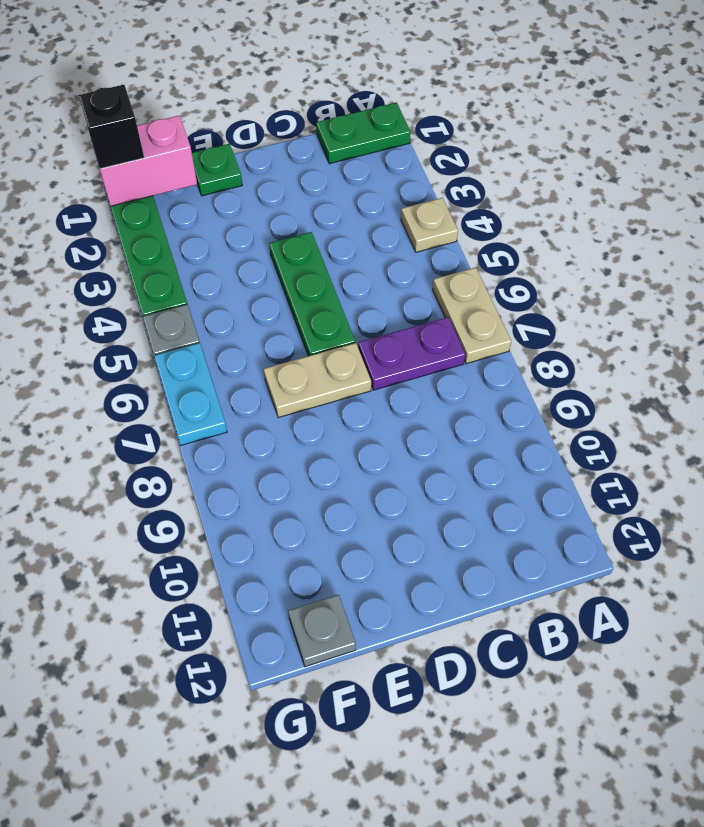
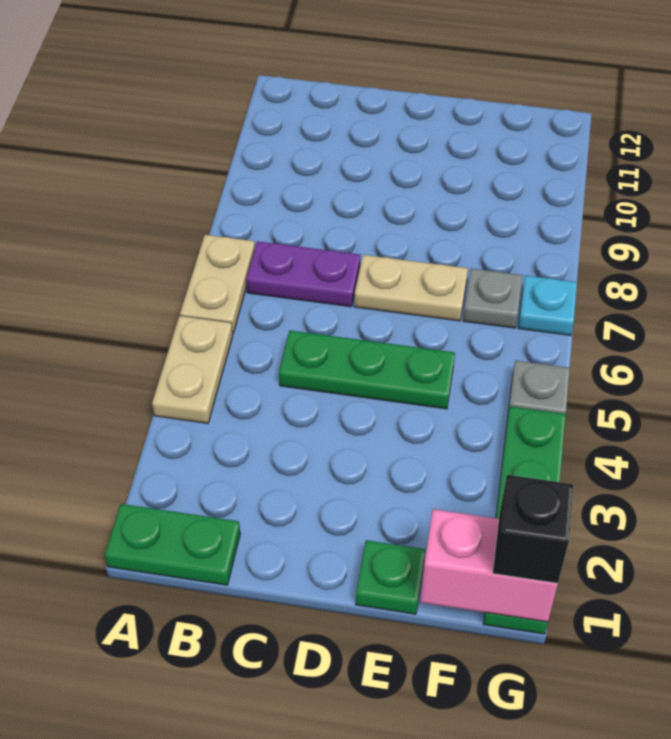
tan 1x1 plate [401,198,458,252] -> tan 1x2 plate [152,316,233,423]
green 1x3 plate [269,232,355,356] -> green 1x3 plate turned to [279,331,455,409]
grey 1x1 plate [288,595,356,667] -> grey 1x1 plate moved to [463,269,522,328]
cyan 1x2 plate [154,343,227,446] -> cyan 1x1 plate [518,275,577,335]

